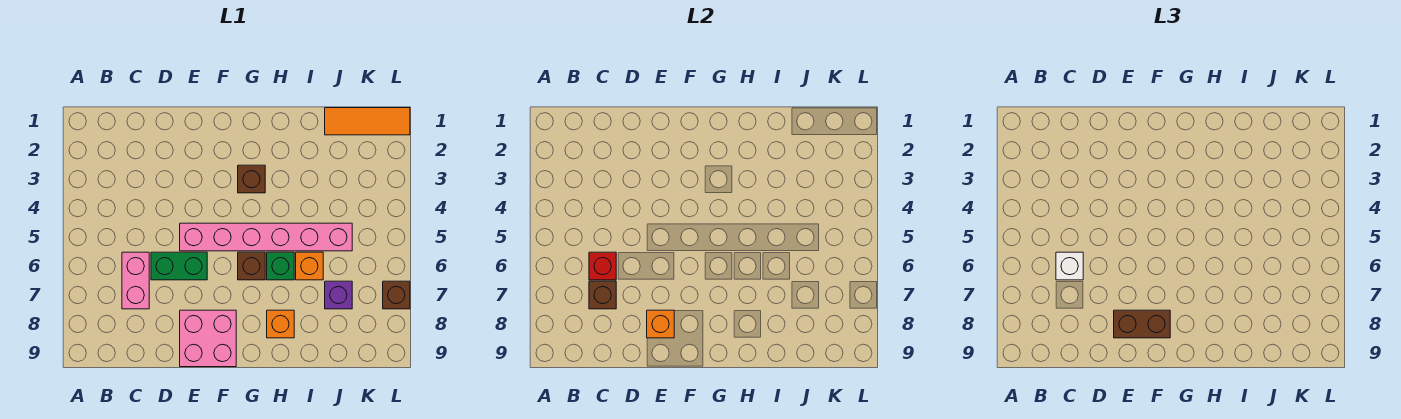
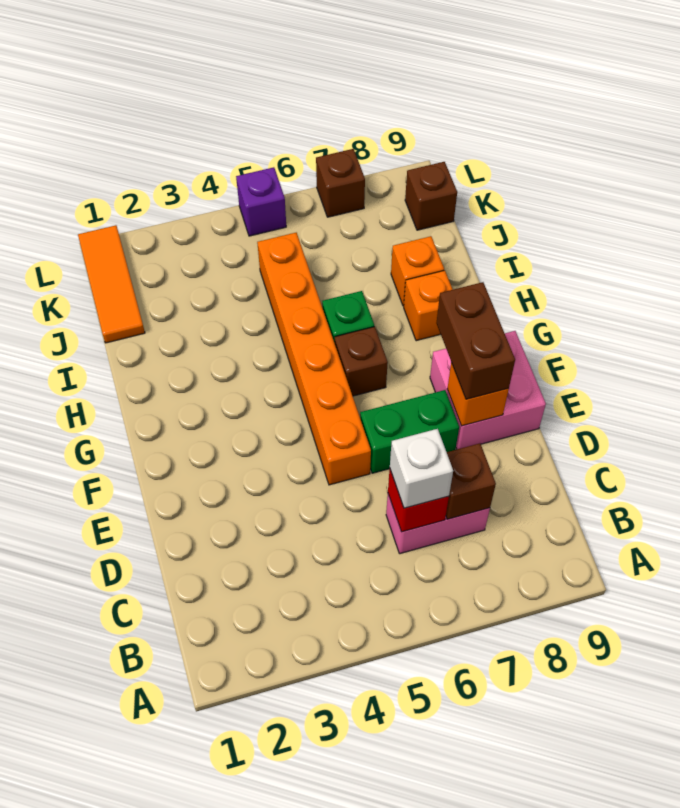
green 1x2 brick [151,252,207,280] -> green 1x2 brick turned to [360,390,459,473]
pink 1x6 brick [180,223,352,251] -> orange 1x6 brick [257,233,371,485]
brown 1x1 brick [238,165,265,193] -> brown 1x1 brick moved to [405,162,457,230]
orange 1x1 brick [296,252,323,280] -> orange 1x1 brick moved to [391,236,444,306]
purple 1x1 brick [325,281,352,309] -> purple 1x1 brick moved to [236,167,286,236]

